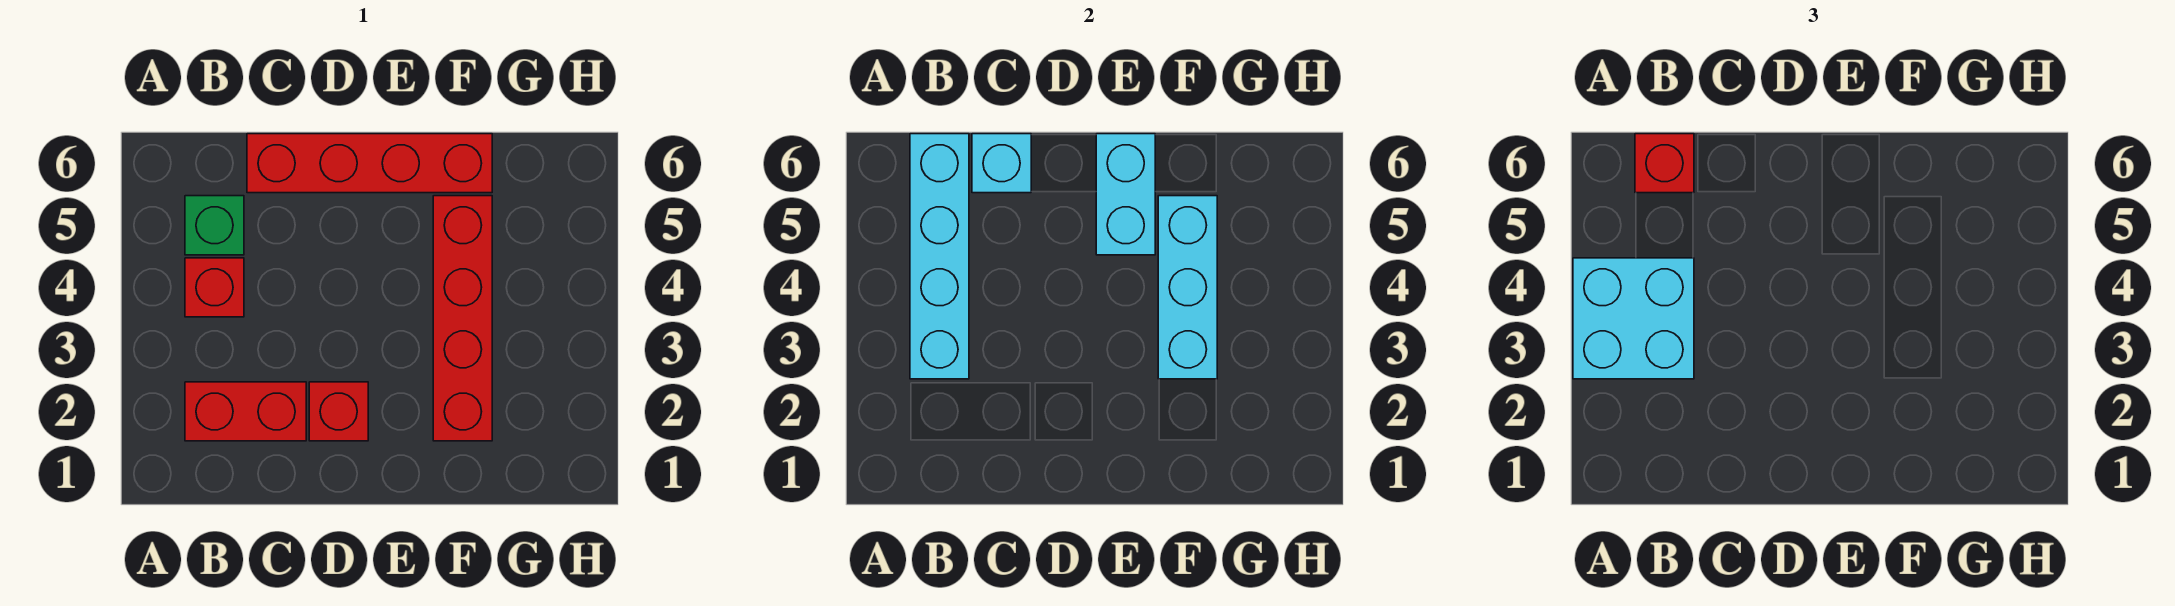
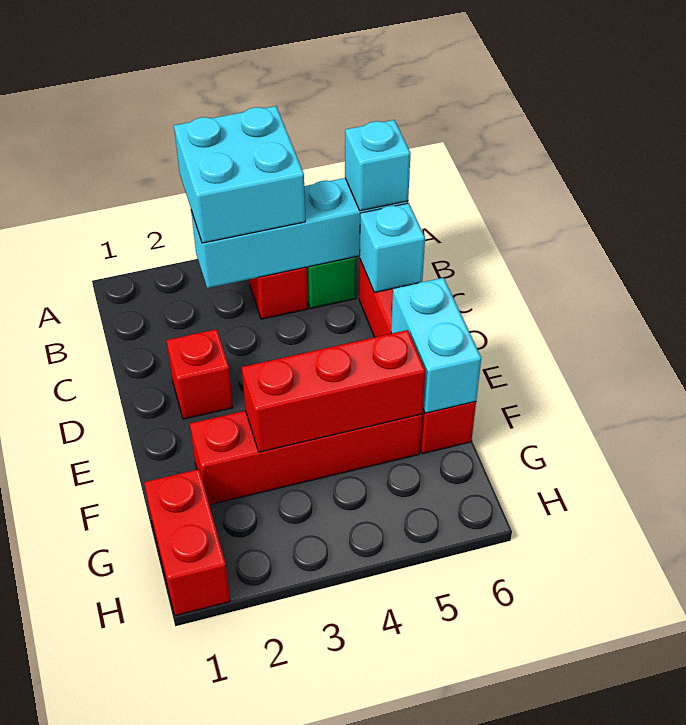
red 1x2 brick [185,382,306,441] -> red 1x2 brick moved to [144,469,230,616]
red 1x1 brick [1635,134,1694,193] -> cyan 1x1 brick [345,120,411,211]
cyan 1x2 brick [1096,134,1155,255] -> cyan 1x2 brick turned to [391,278,481,413]
cyan 1x3 brick [1158,196,1217,379] -> red 1x3 brick [242,330,425,452]

